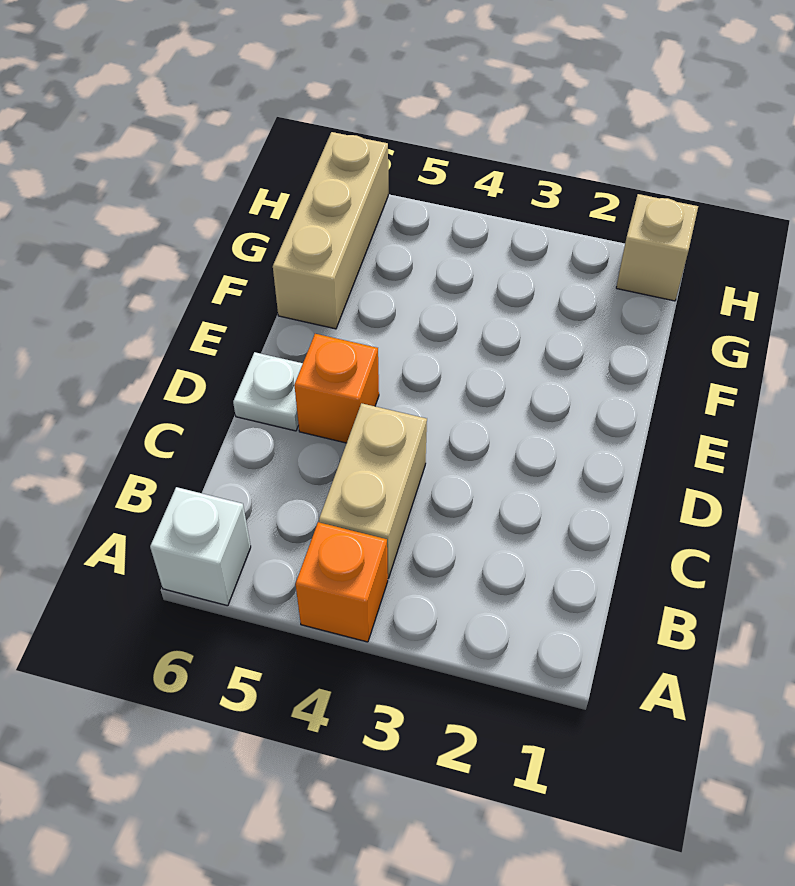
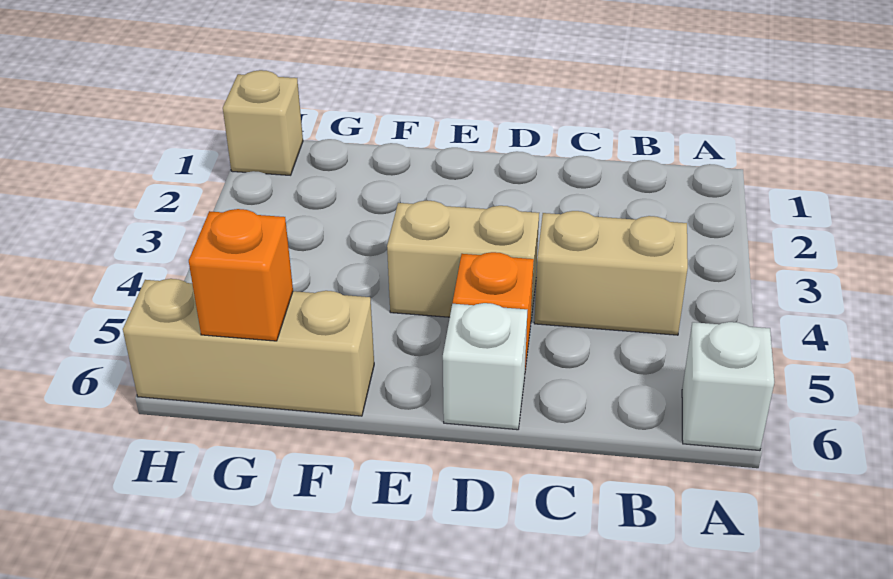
orange 1x1 brick [296,522,388,642] -> orange 1x1 brick moved to [189,209,293,341]
none -> tan 1x2 brick [387,201,539,318]
white 1x1 plate [233,352,303,431] -> white 1x1 brick [443,303,528,430]

